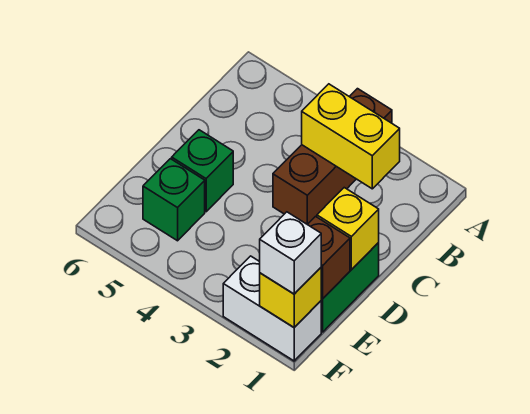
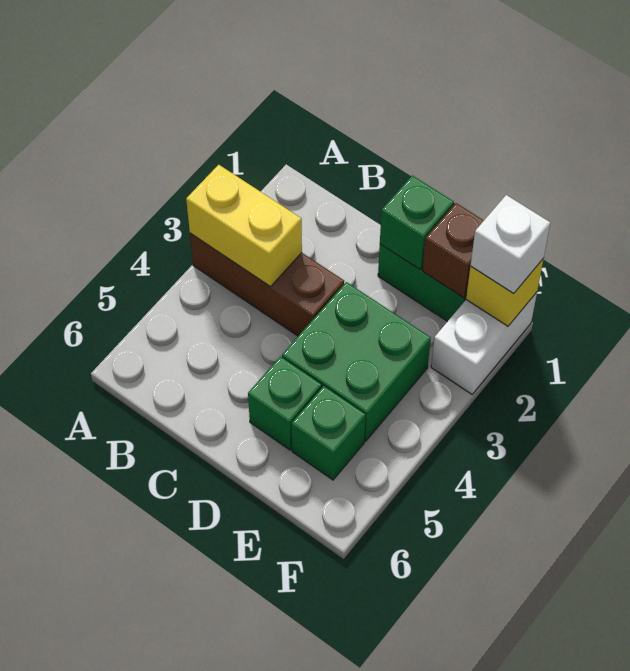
yellow 1x2 brick [302,84,400,189] -> yellow 1x2 brick turned to [186,165,302,287]
yellow 1x1 brick [317,188,379,270] -> green 1x1 brick [380,175,454,270]
none -> green 2x2 brick [282,282,431,441]

